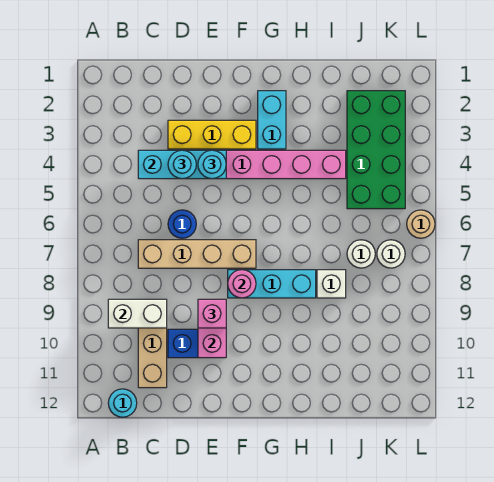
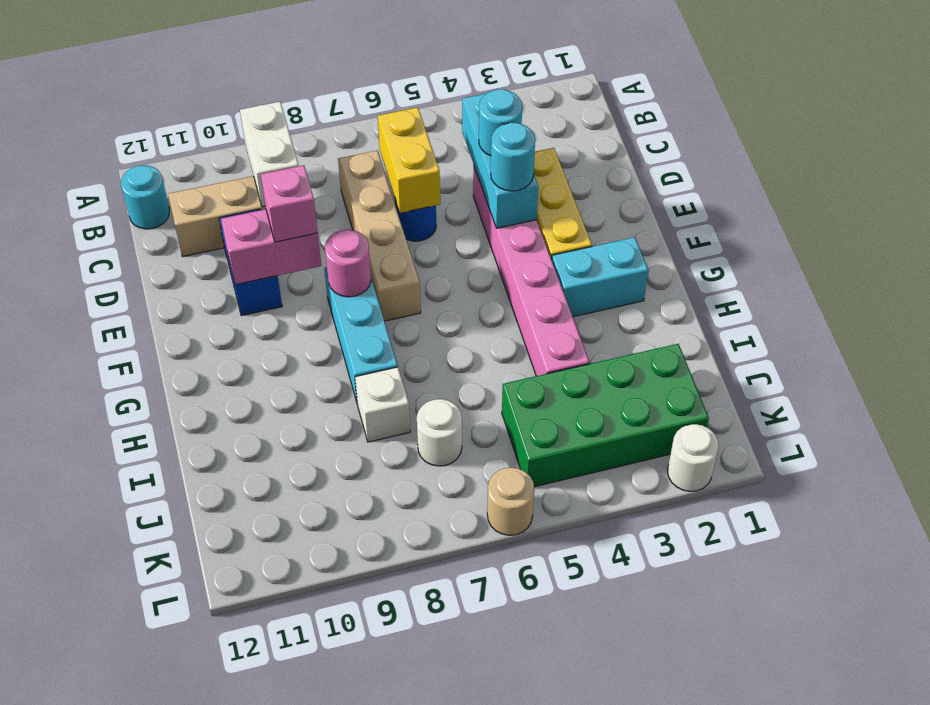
none -> yellow 1x2 brick [378,107,440,213]
white 1x1 round brick [377,240,405,268] -> white 1x1 round brick moved to [667,424,719,492]

